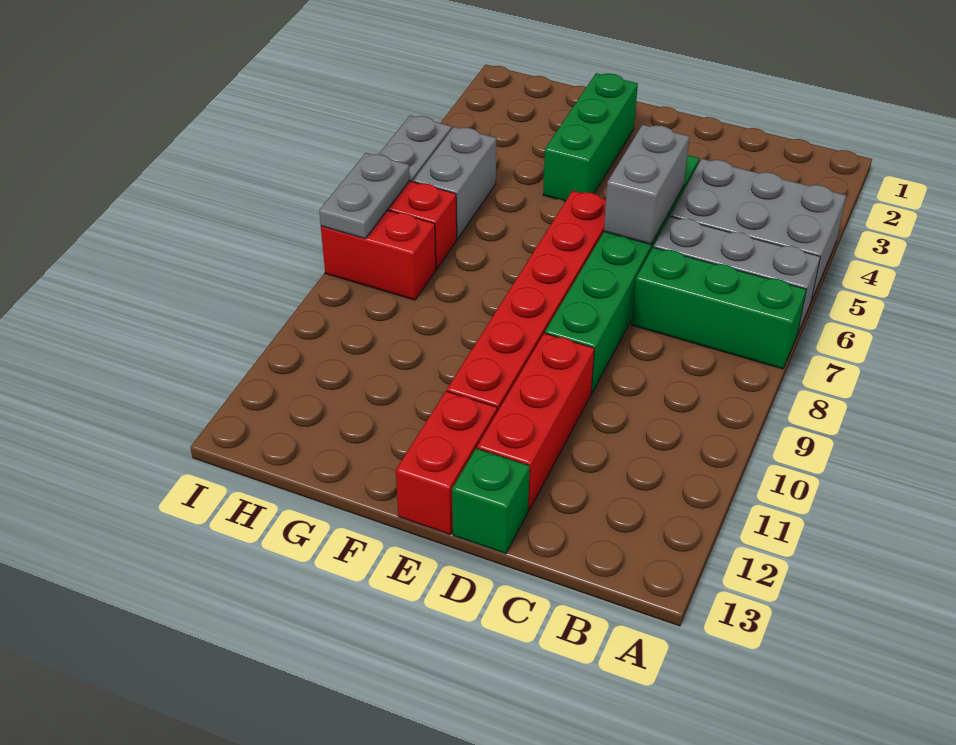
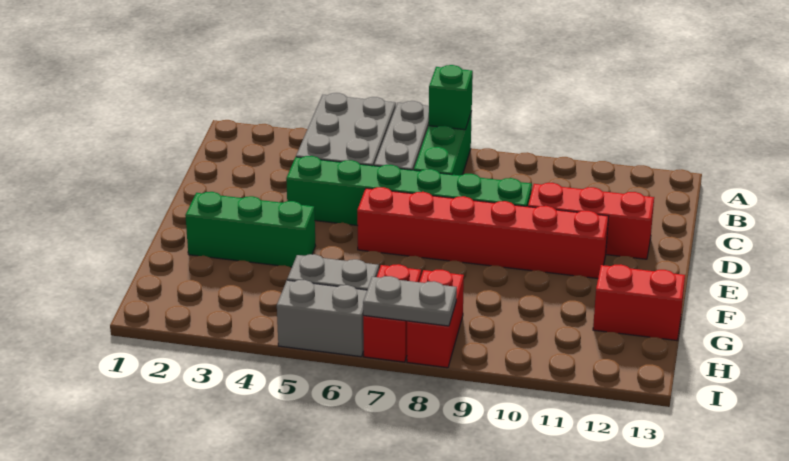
grey 1x2 brick [604,125,689,244] -> none
green 1x1 brick [452,448,530,554] -> green 1x1 brick moved to [429,65,473,130]
red 1x2 brick [396,391,497,535] -> red 1x2 brick moved to [593,264,685,340]

